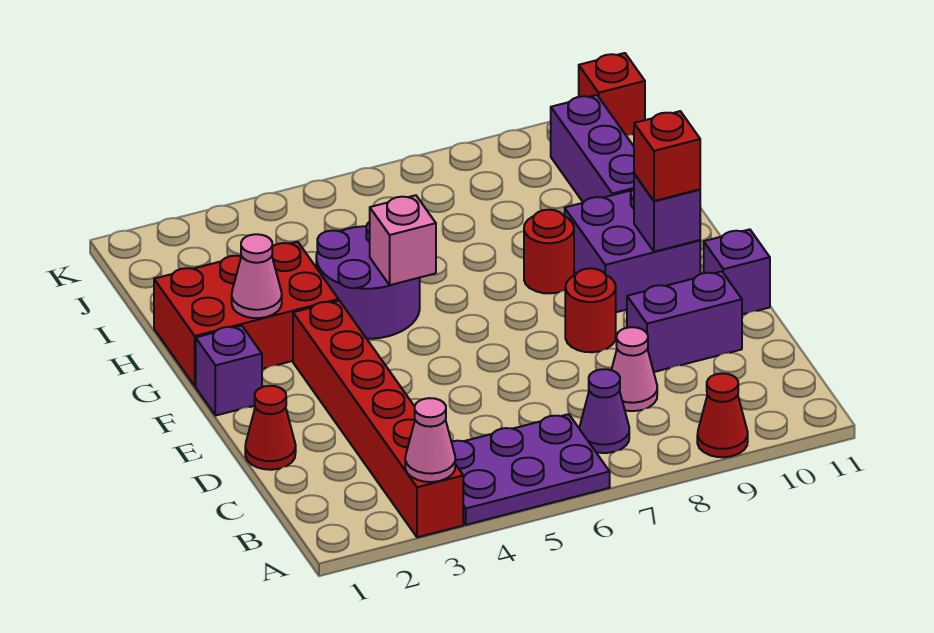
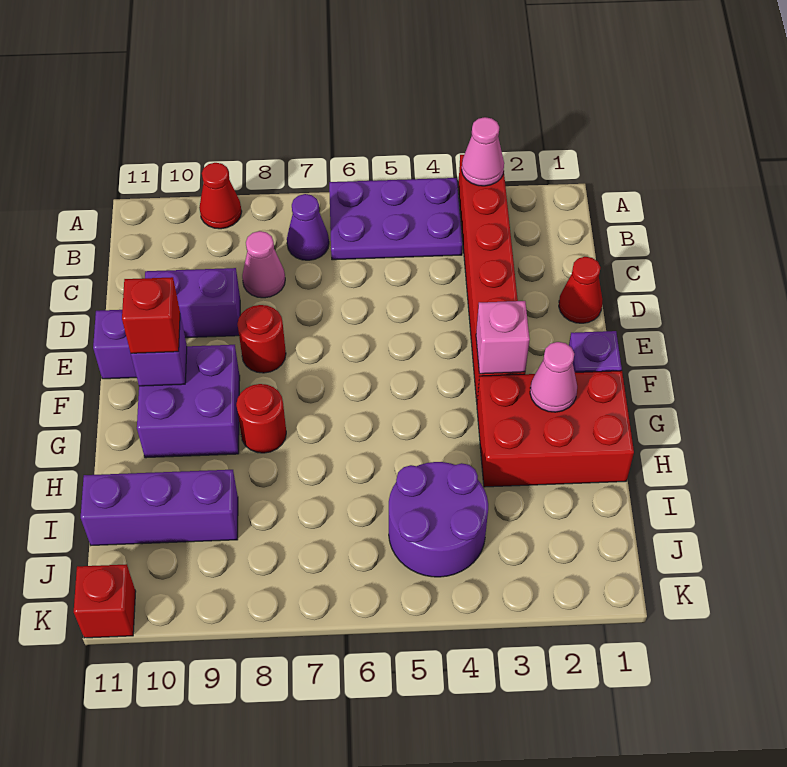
purple 2x2 round brick [316,222,420,339] -> purple 2x2 round brick moved to [389,462,488,577]
pink 1x1 brick [370,195,436,285] -> pink 1x1 brick moved to [476,301,530,374]
purple 1x3 brick [550,95,634,202] -> purple 1x3 brick turned to [81,470,238,545]

